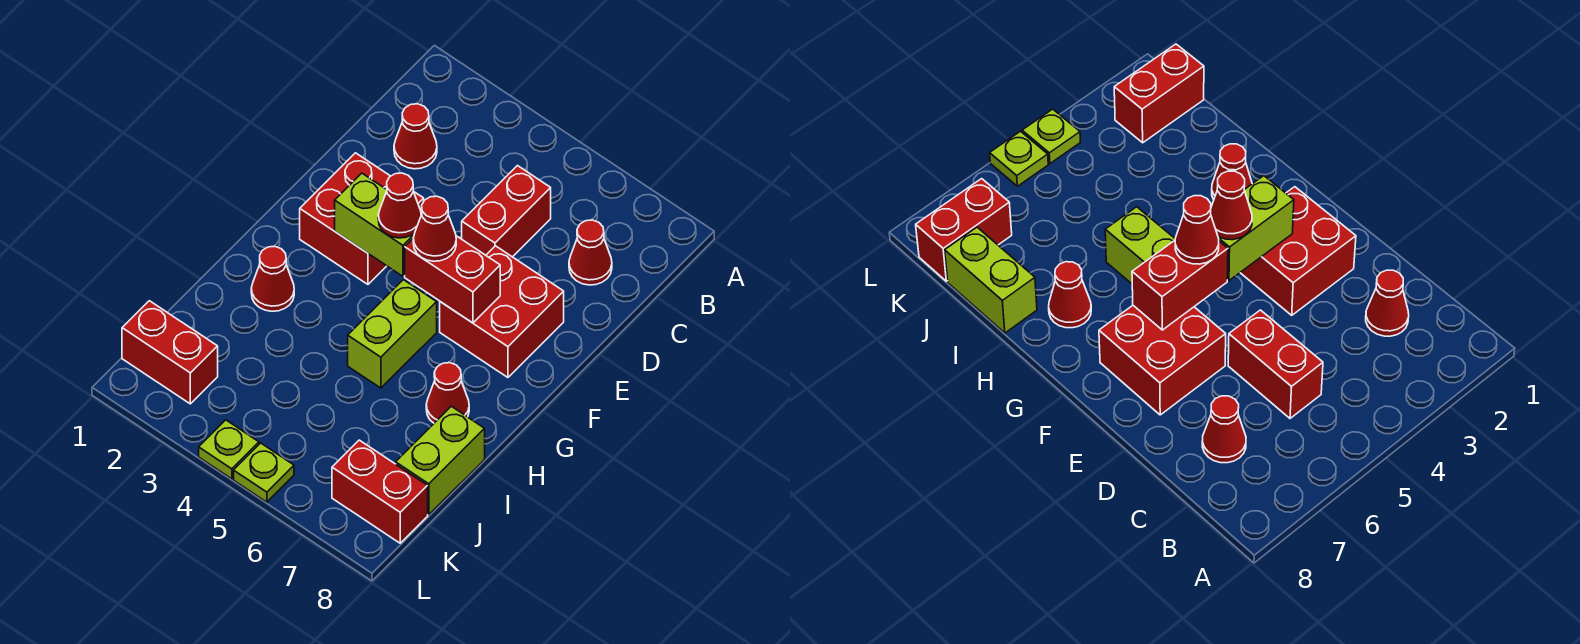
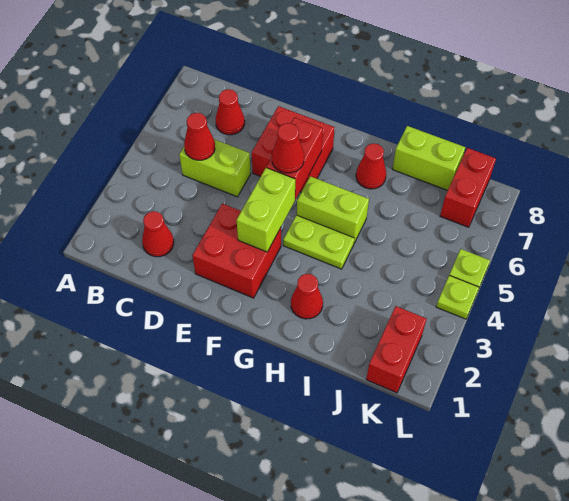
red 1x2 brick [462,166,551,257] -> lime 1x2 brick [179,139,251,197]
red 1x1 cone [378,173,421,238] -> red 1x1 cone moved to [184,113,215,160]
none -> lime 1x2 plate [283,215,355,269]

